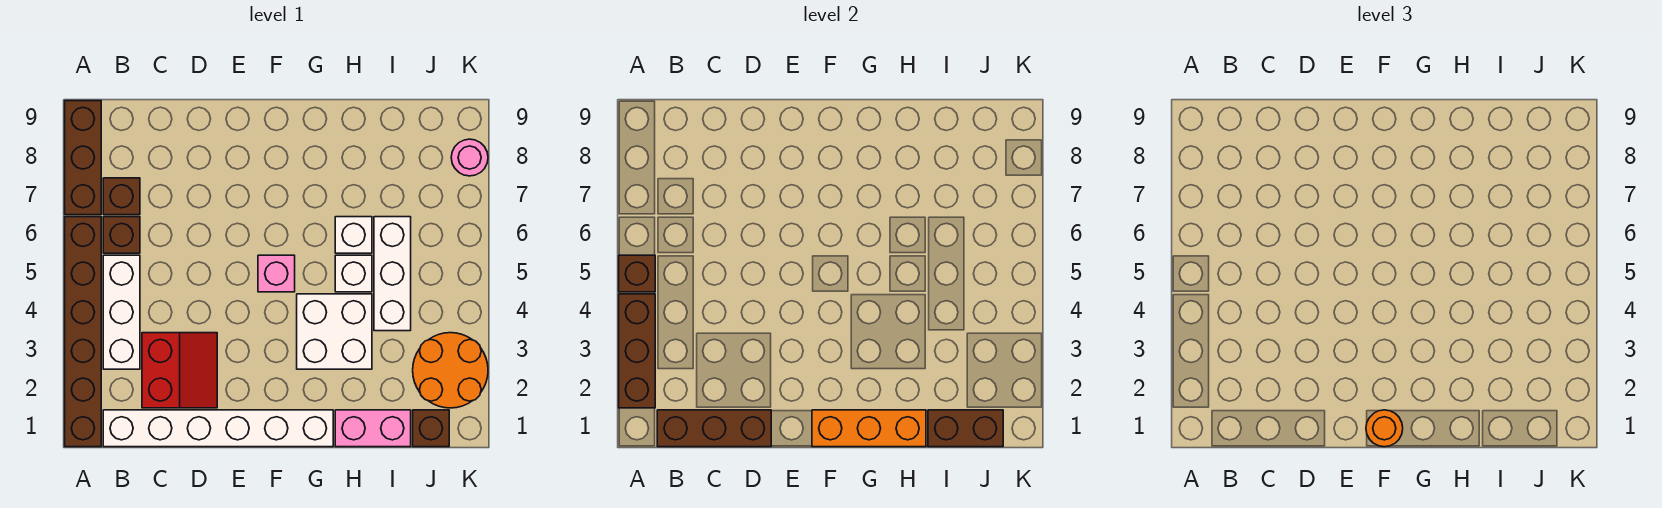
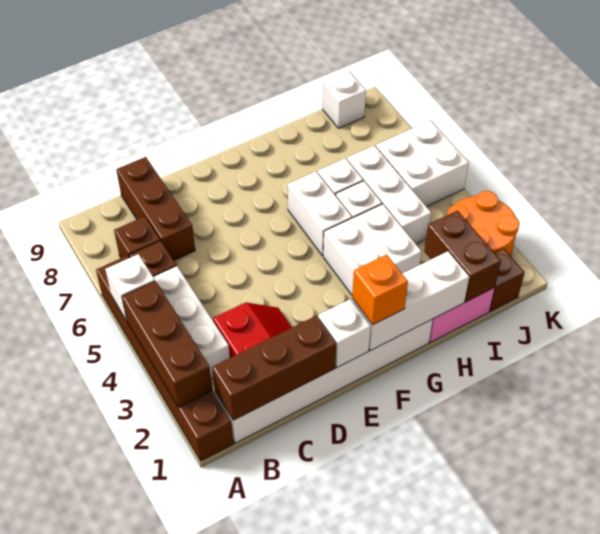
brown 1x1 brick [619,255,655,292] -> white 1x1 brick [105,254,155,321]
brown 1x3 brick [65,101,101,215] -> brown 1x3 brick moved to [116,157,195,260]
none -> white 1x1 brick [318,299,371,367]
orange 1x3 brick [812,410,926,447] -> white 1x3 brick [352,251,469,351]
orange 1x1 round brick [1366,410,1403,447] -> orange 1x1 brick [352,255,408,325]
pink 1x1 brick [258,255,295,292] -> none
none -> white 1x2 brick [288,172,352,256]
brown 1x2 brick [928,410,1003,447] -> brown 1x2 brick turned to [424,211,501,302]
none -> white 2x2 brick [376,120,469,207]
none -> white 1x1 brick [323,72,366,128]
pink 1x1 round brick [451,139,488,176] -> none

